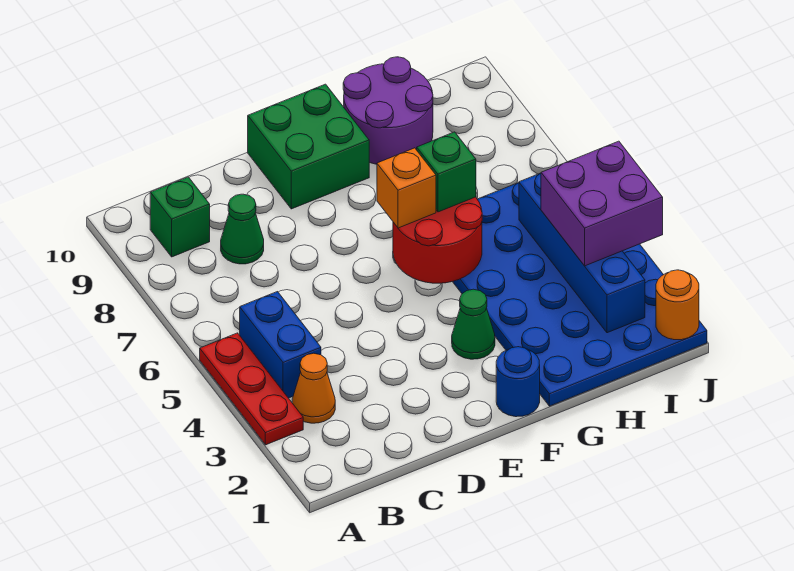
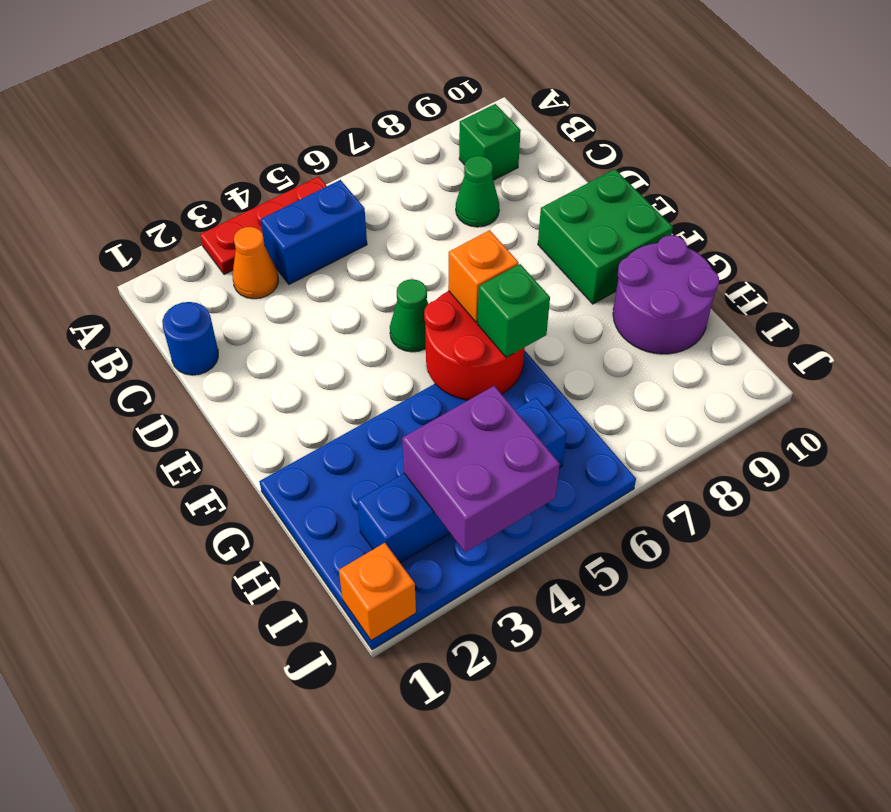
blue 1x1 round brick [496,347,540,417] -> blue 1x1 round brick moved to [162,302,218,375]
green 1x1 cone [452,289,495,359] -> green 1x1 cone moved to [390,279,428,352]
orange 1x1 round brick [656,270,699,340] -> orange 1x1 brick [339,543,416,640]

